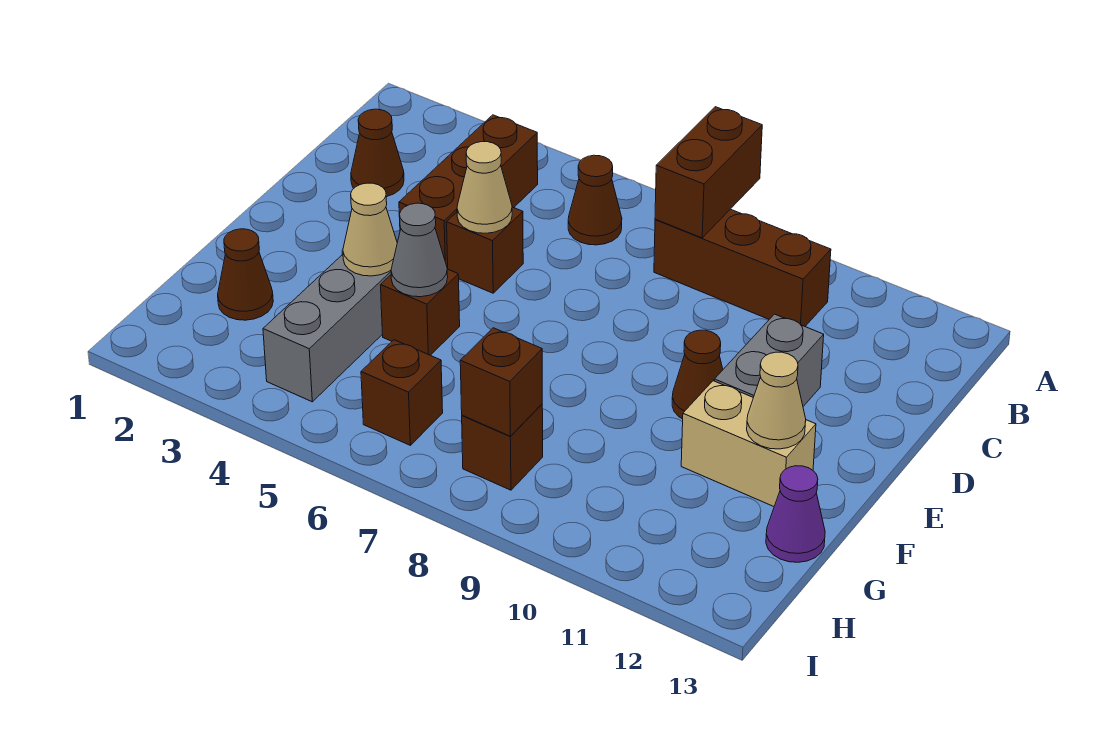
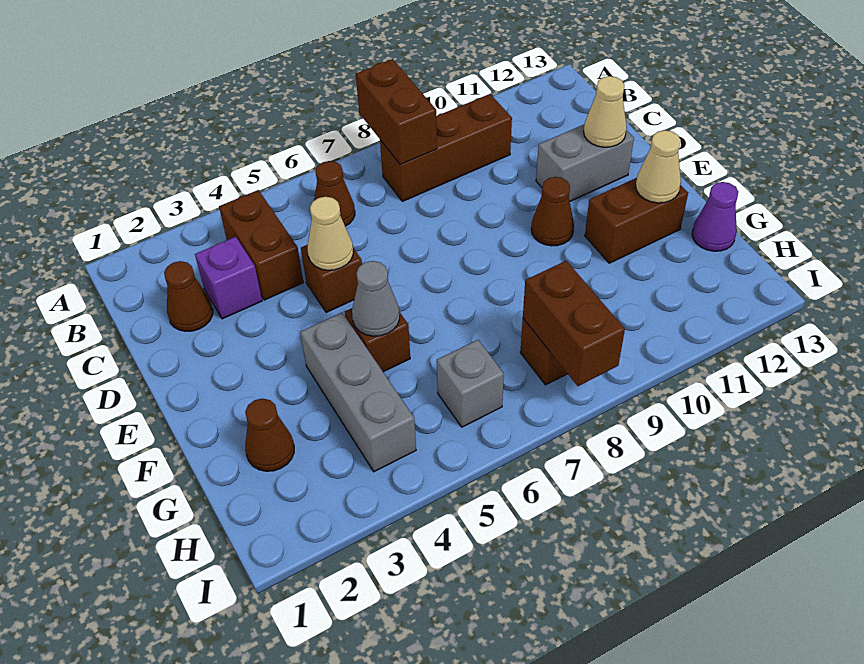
brown 1x3 brick [399,115,538,269] -> brown 1x2 brick [219,190,303,300]
none -> purple 1x1 brick [195,237,262,319]
grey 1x2 brick [714,314,824,406] -> grey 1x2 brick turned to [536,125,634,201]
tan 1x1 cone [343,183,397,276] -> tan 1x1 cone moved to [584,76,627,147]
tan 1x2 brick [681,381,816,506] -> brown 1x2 brick [585,178,688,263]
brown 1x1 brick [361,340,443,445] -> grey 1x1 brick [437,340,504,427]
brown 1x1 brick [460,328,542,436] -> brown 1x2 brick [523,261,625,386]

